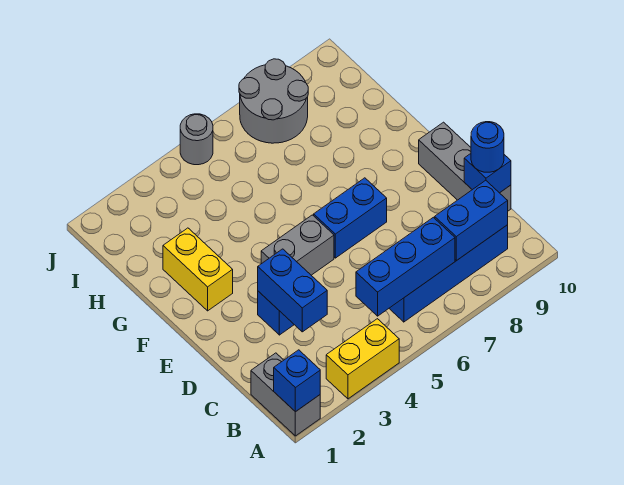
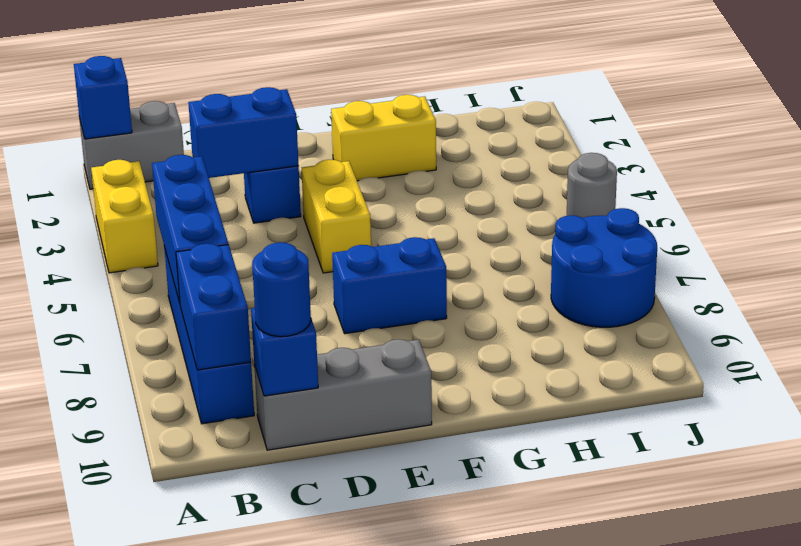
grey 1x2 brick [261,215,334,275] -> yellow 1x2 brick [302,160,371,273]
blue 1x2 brick [314,178,387,258] -> blue 1x2 brick turned to [332,237,447,334]
grey 2x2 round brick [239,59,308,143] -> blue 2x2 round brick [551,208,657,327]

